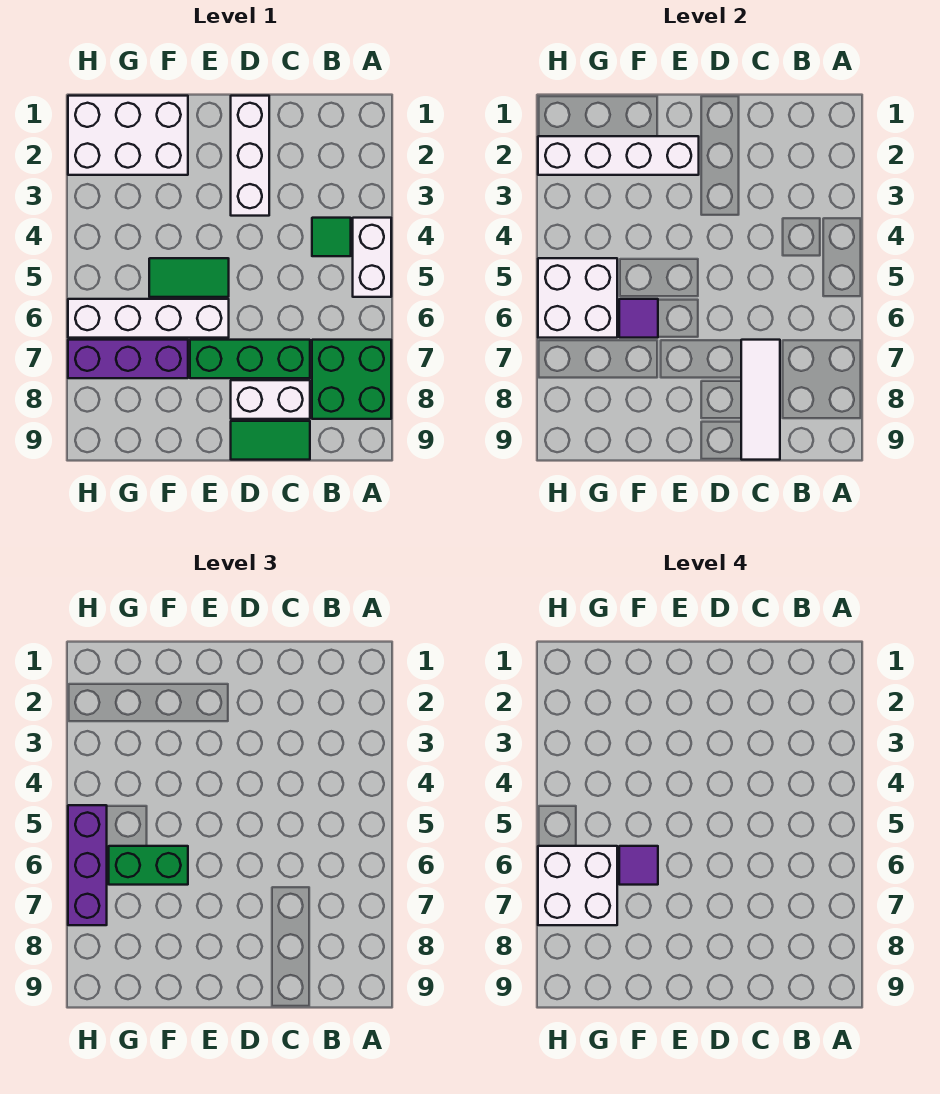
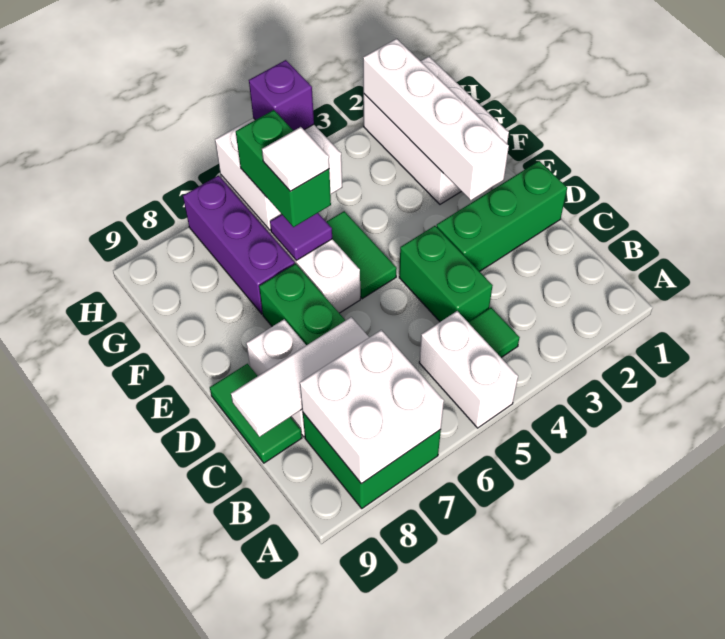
white 1x2 brick [353,218,391,297] -> white 1x2 brick turned to [419,311,518,428]
none -> green 1x2 brick [399,226,493,322]
white 1x3 brick [231,96,269,216] -> green 1x3 brick [437,161,567,272]
purple 1x1 tile [619,846,658,885] -> white 1x1 tile [262,127,329,191]
white 2x2 brick [538,846,617,925] -> white 2x2 brick moved to [300,330,444,484]
purple 1x3 brick [68,805,107,925] -> purple 1x1 brick [249,60,314,131]

